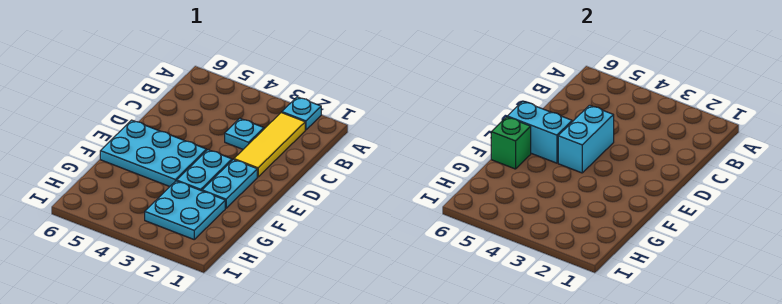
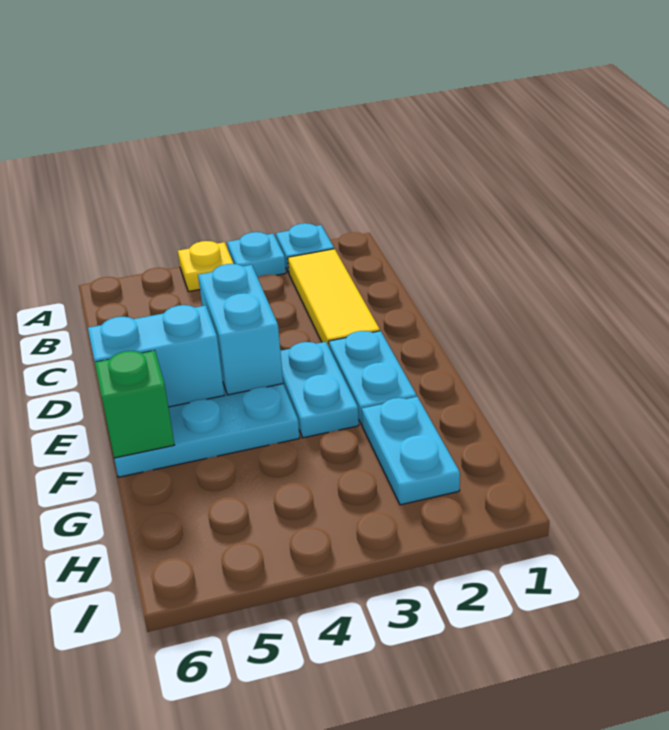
none -> yellow 1x1 plate [178,241,234,292]
cyan 1x1 plate [225,118,264,149] -> cyan 1x1 plate moved to [227,232,286,277]
cyan 2x2 plate [145,181,225,239] -> cyan 1x2 plate [362,397,460,505]

